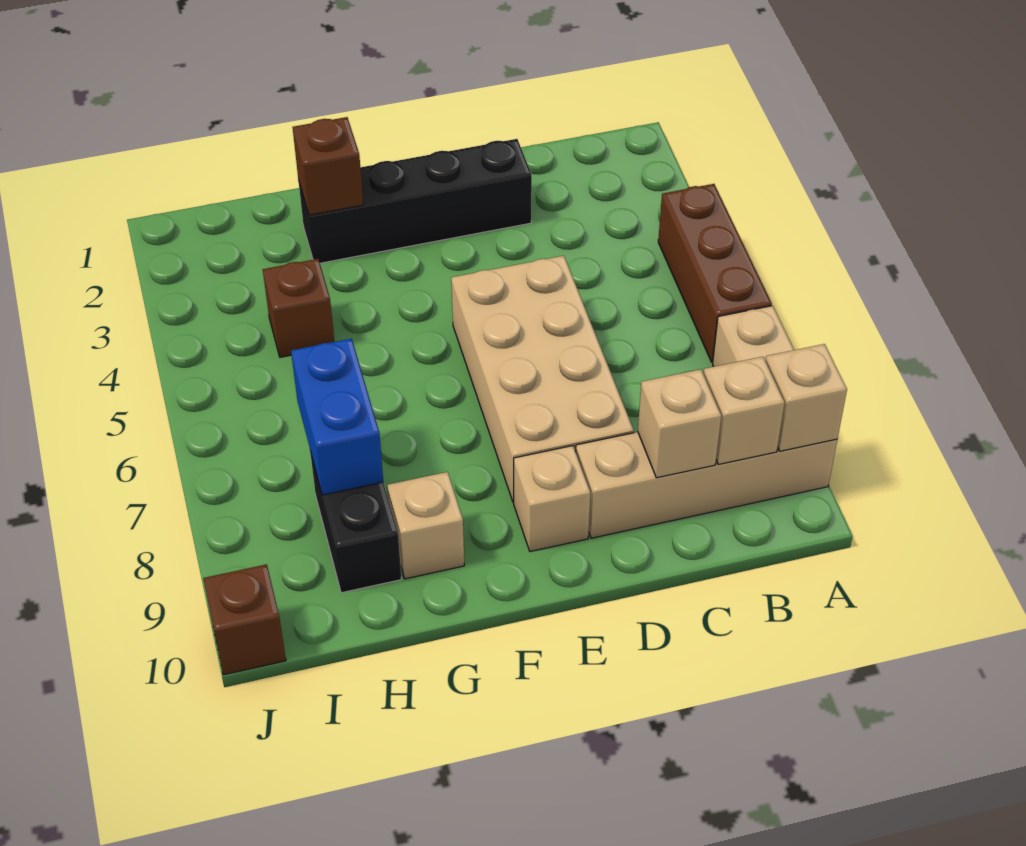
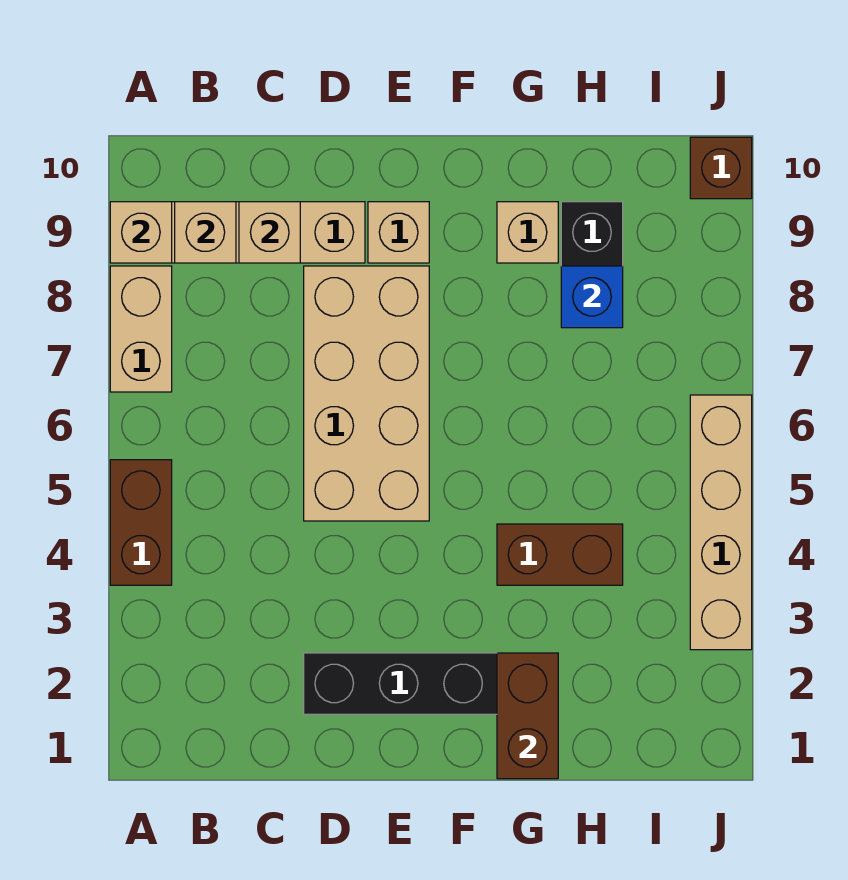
brown 1x3 brick [658,184,772,362] -> brown 1x2 brick [110,460,172,585]
brown 1x1 brick [293,117,363,215] -> brown 1x2 brick [497,653,558,779]
brown 1x1 brick [263,259,334,357] -> brown 1x2 brick [497,524,623,585]
blue 1x2 brick [291,339,383,495] -> blue 1x1 brick [561,266,623,328]
none -> tan 1x4 brick [690,395,752,650]

